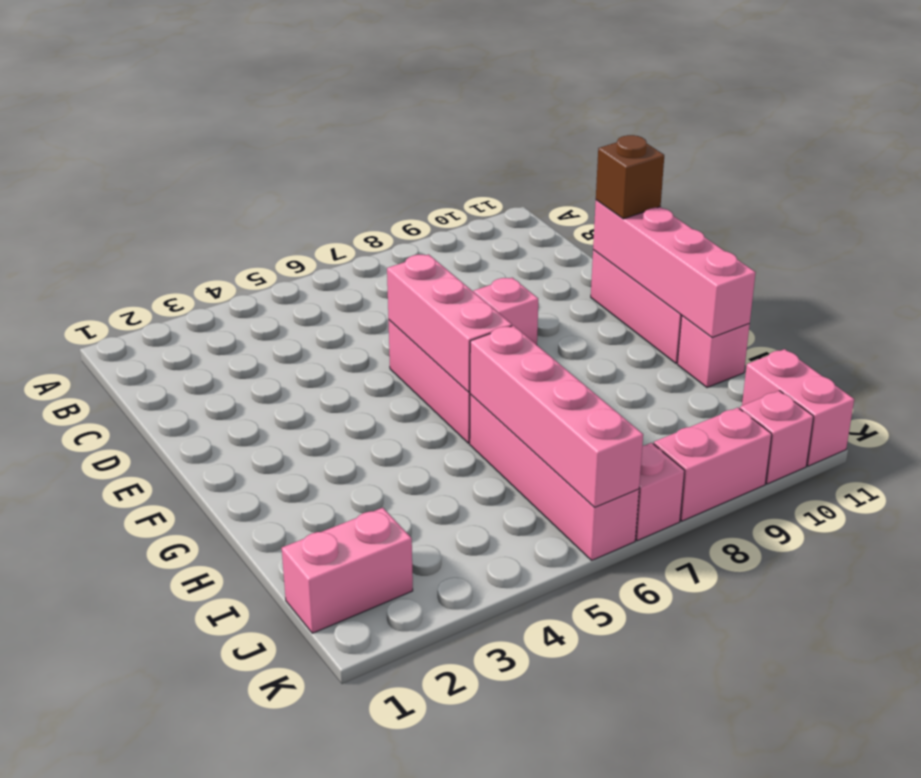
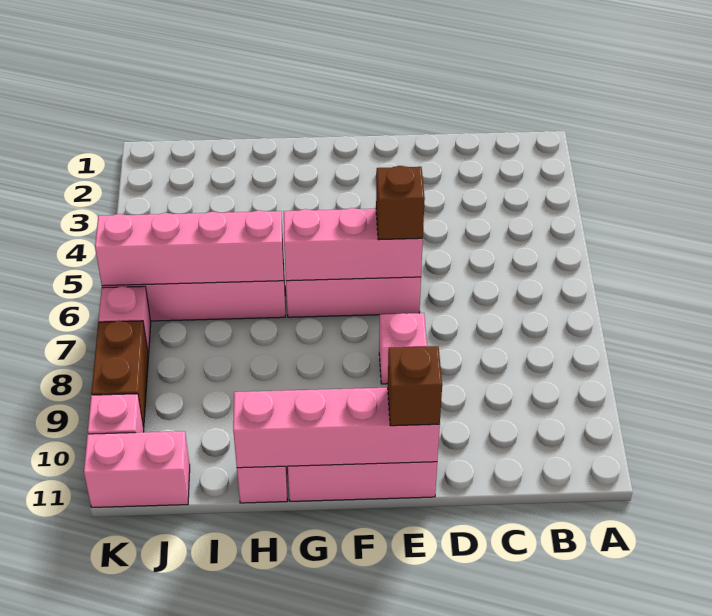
none -> brown 1x1 brick [376,166,425,240]
pink 1x2 brick [282,508,413,633] -> none
pink 1x2 brick [654,408,772,521] -> brown 1x2 brick [91,321,148,427]

